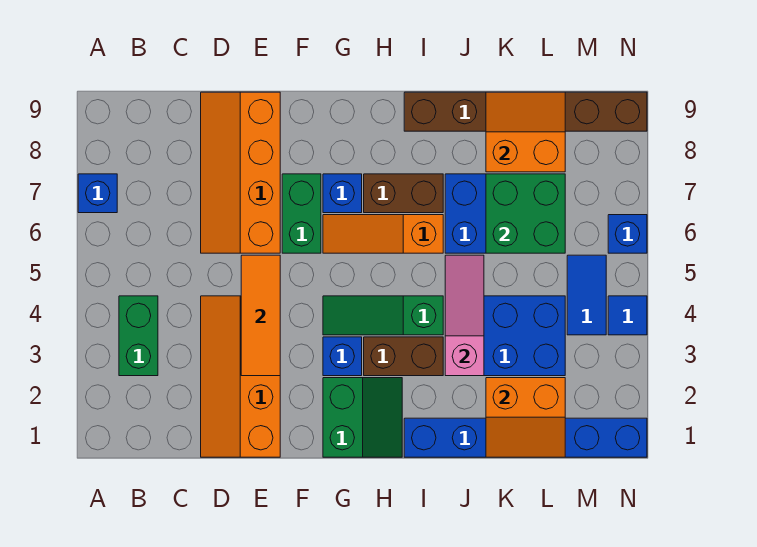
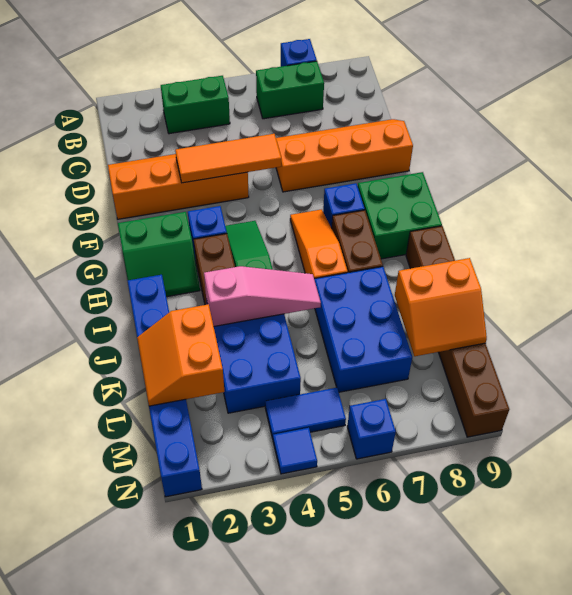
green 1x2 brick [282,174,321,253] -> green 1x2 brick moved to [256,61,324,119]
green 2x2 brick [486,174,565,253] -> green 2x2 brick moved to [358,172,442,259]
orange 2x2 slope [486,92,565,172] -> orange 2x2 slope turned to [395,258,487,356]

